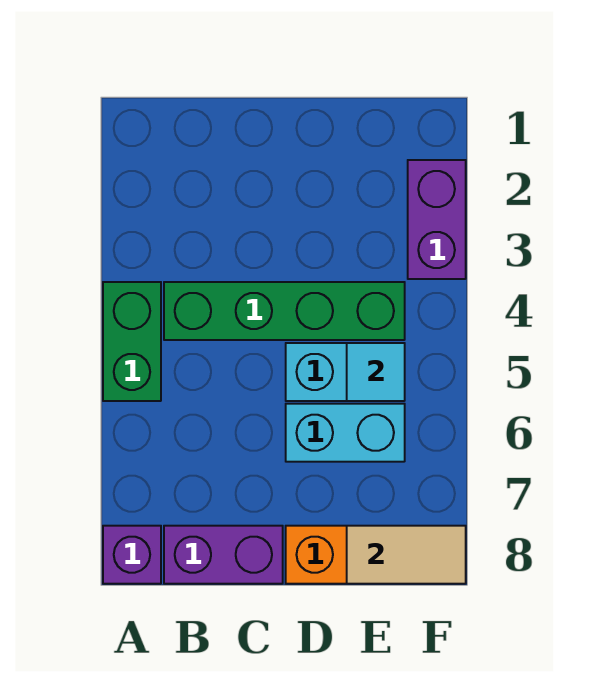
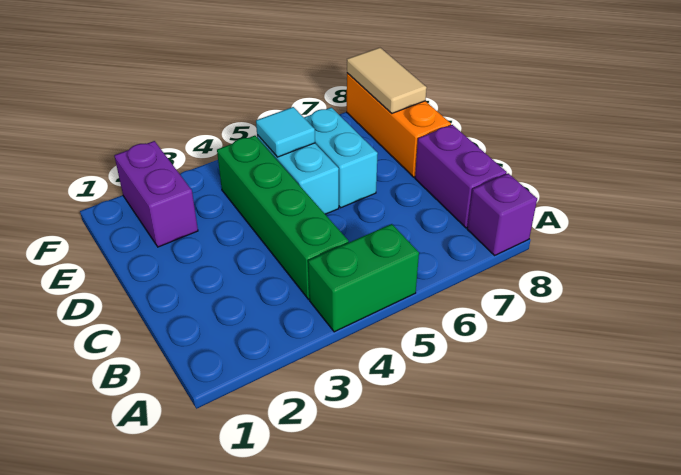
purple 1x2 brick [408,160,466,279] -> purple 1x2 brick turned to [114,141,198,247]

